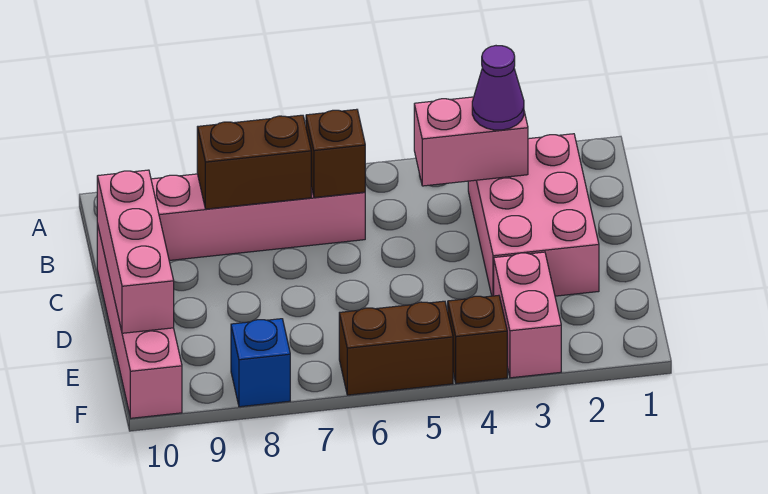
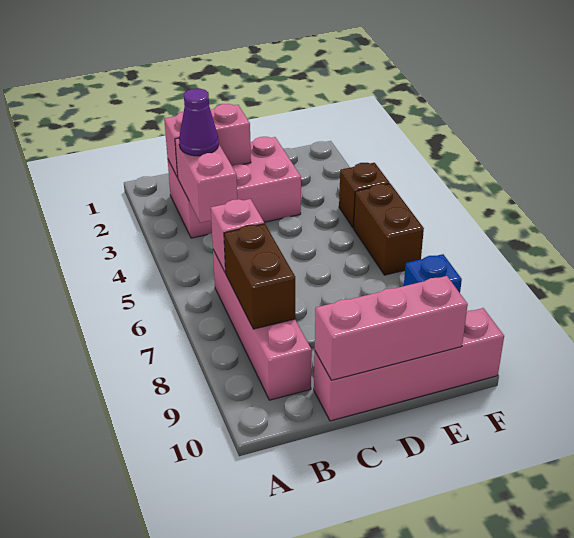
brown 1x1 brick [306,109,365,198] -> pink 1x1 brick [211,199,264,273]
pink 1x2 brick [494,252,561,378] -> pink 1x2 brick moved to [164,104,251,178]

